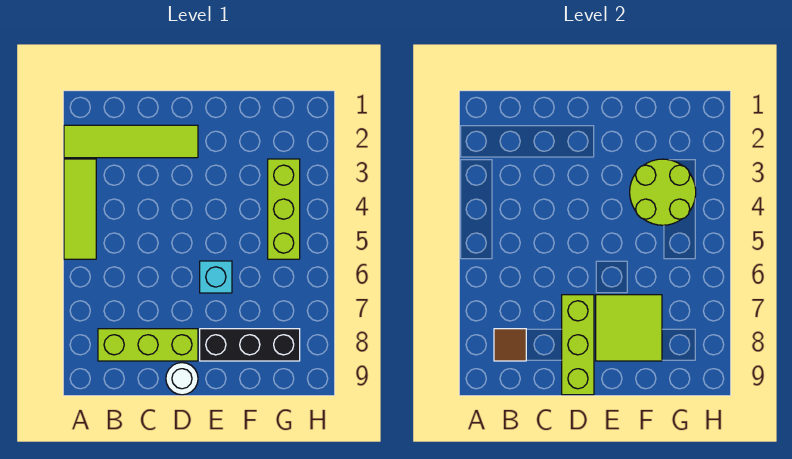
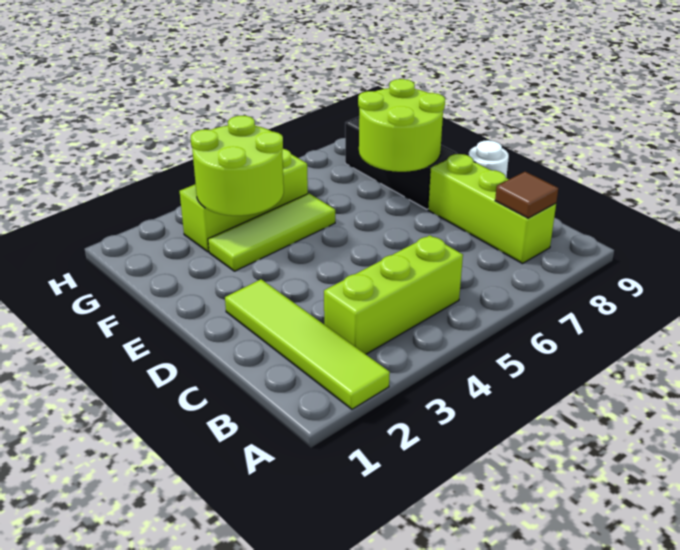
lime 1x3 tile [64,159,96,259] -> lime 1x3 tile moved to [208,194,335,271]
lime 1x3 brick [562,295,594,395] -> lime 1x3 brick moved to [324,235,463,354]
cyan 1x1 brick [200,261,232,293] -> none
lime 2x2 tile [596,295,662,361] -> lime 2x2 round brick [358,79,445,172]

